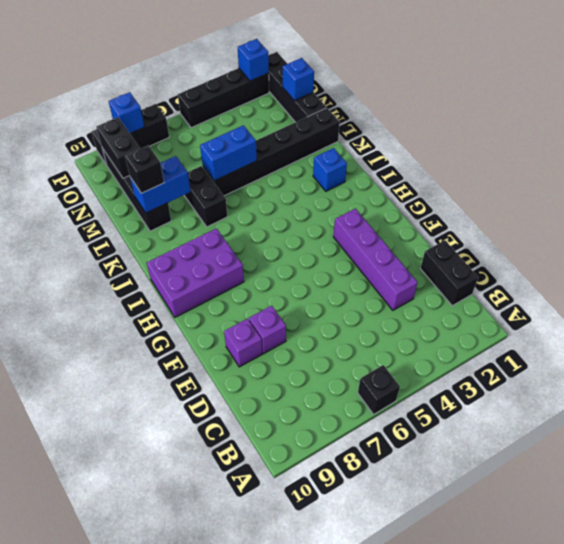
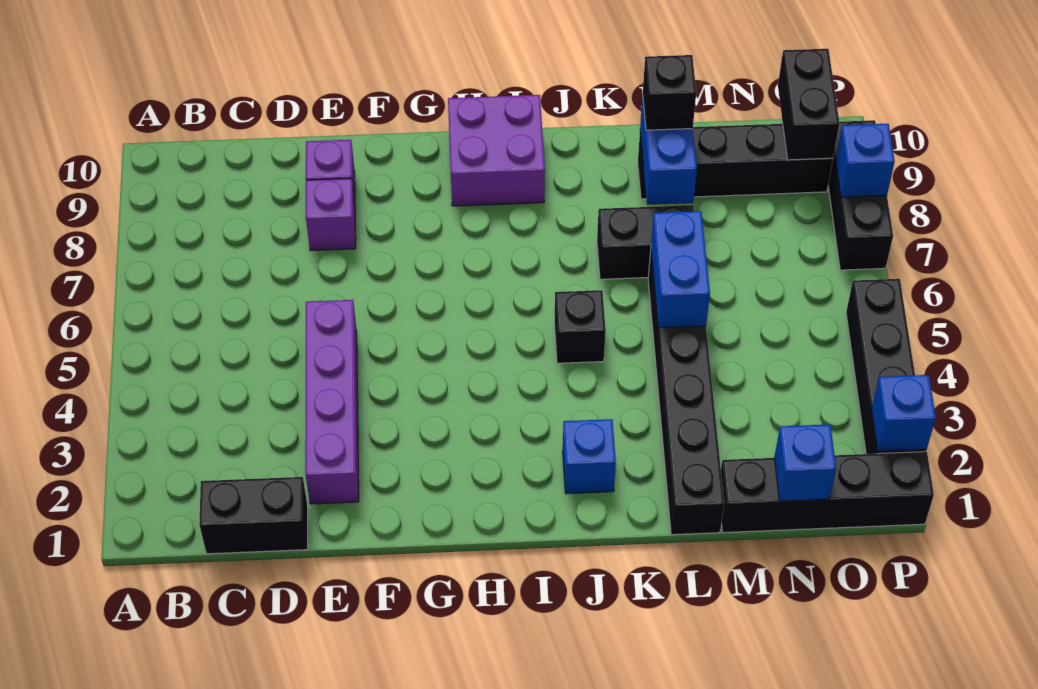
black 1x1 brick [358,365,400,414] -> black 1x1 brick moved to [554,290,606,363]
purple 1x4 brick [333,209,418,310] -> purple 1x4 brick turned to [305,300,359,504]
purple 2x3 brick [147,228,244,317] -> purple 2x2 brick [448,95,545,206]
black 1x2 brick [97,117,140,178] -> black 1x2 brick turned to [778,49,839,160]

